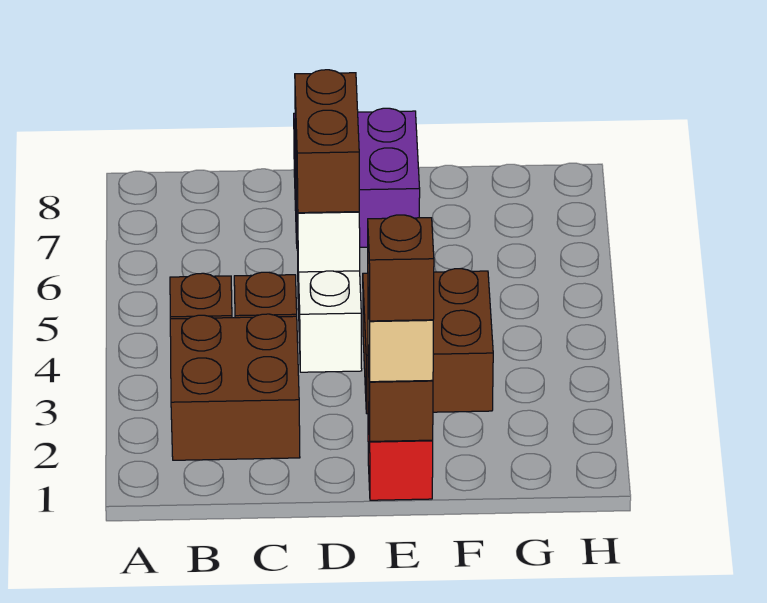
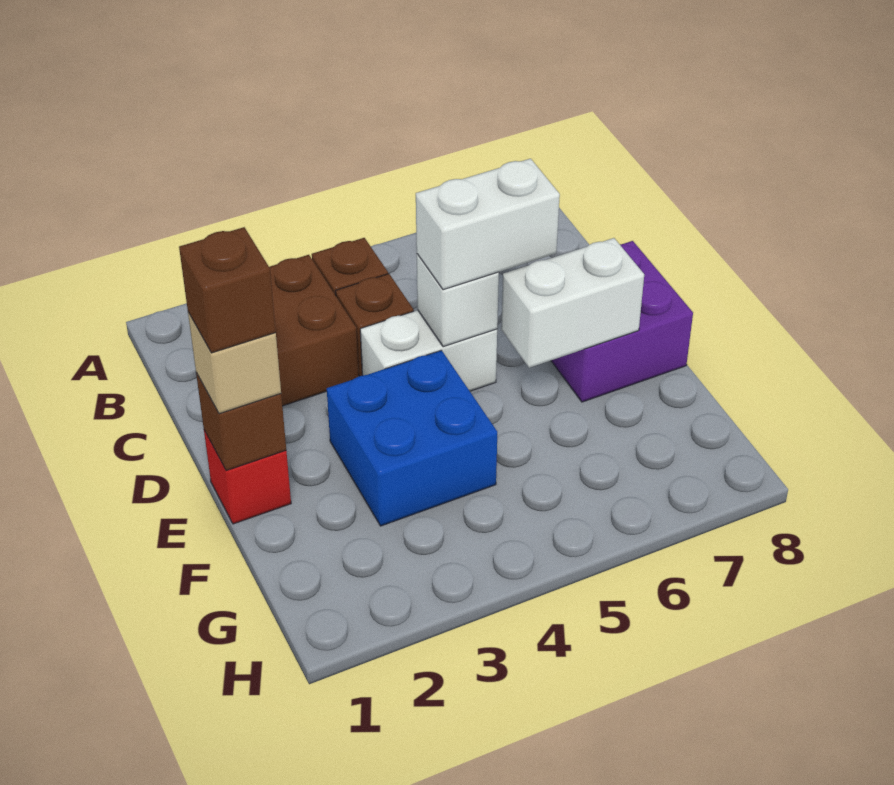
brown 1x2 brick [295,70,359,213] -> white 1x2 brick [416,159,560,290]
brown 2x2 brick [363,269,493,414] -> blue 2x2 brick [327,350,497,526]
none -> white 1x2 brick [501,238,644,368]

